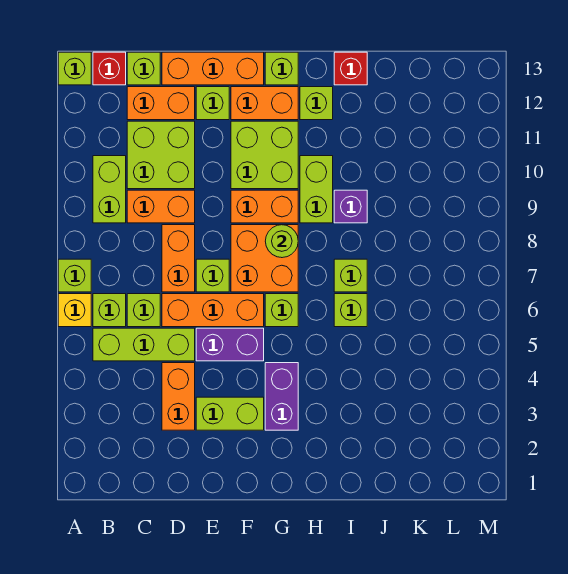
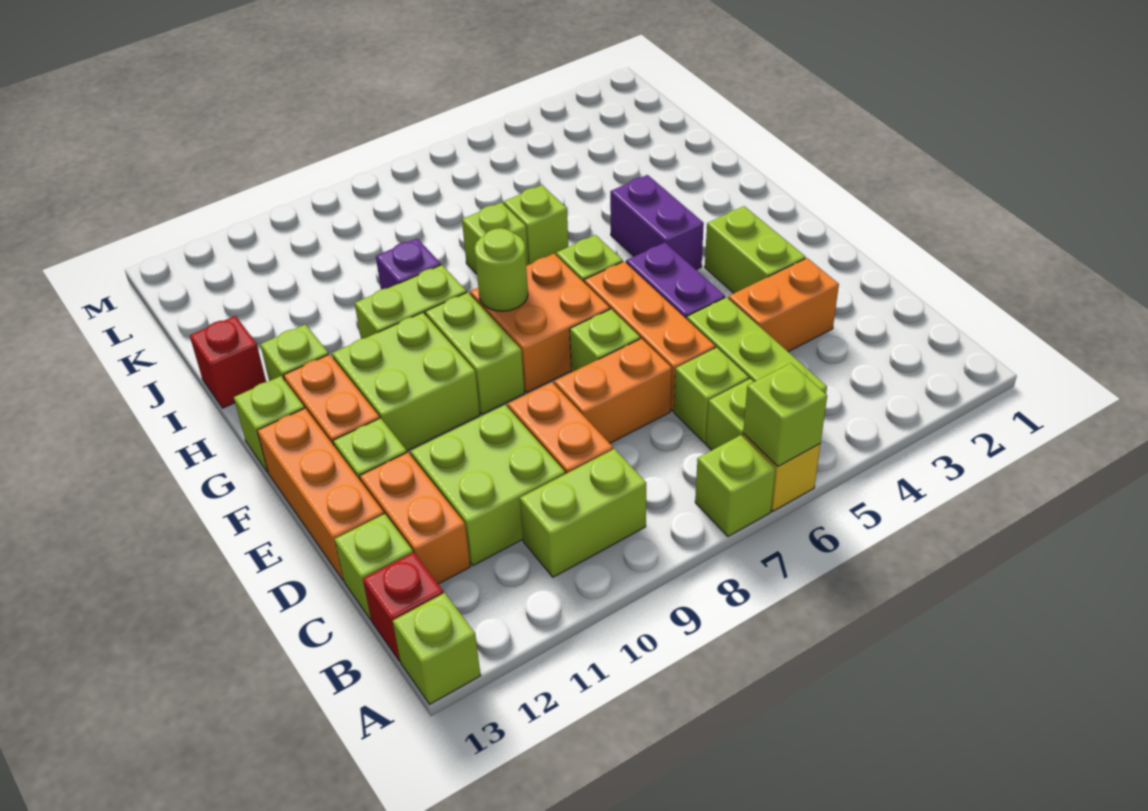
none -> lime 1x1 brick [743,363,827,466]
orange 1x2 brick [231,190,298,223] -> lime 1x2 brick [425,292,525,414]
purple 1x2 brick [265,363,298,430] -> purple 1x2 brick turned to [610,175,704,270]

